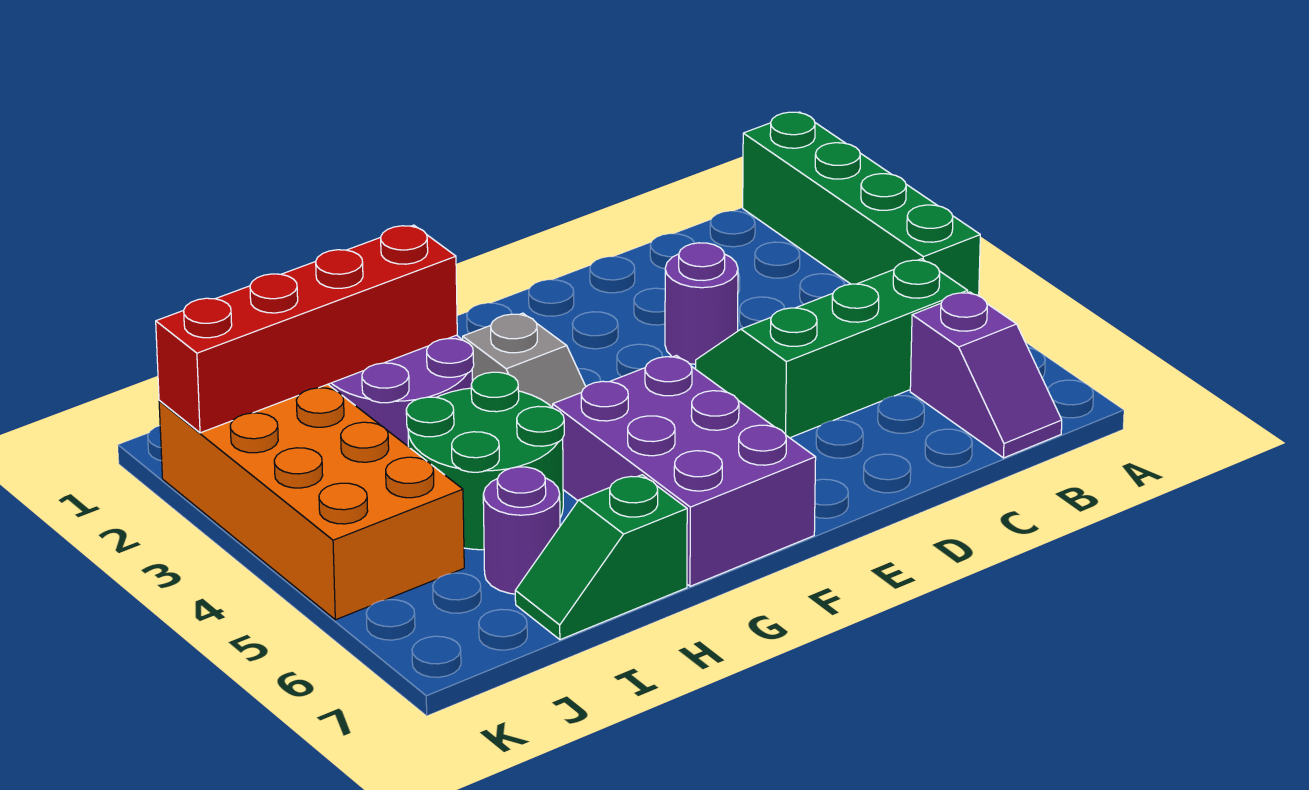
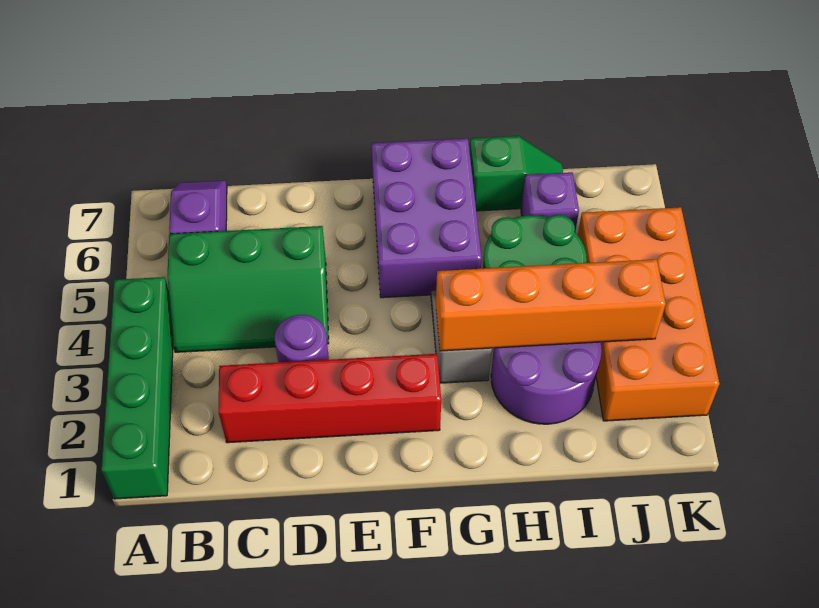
none -> orange 1x4 brick [436,259,666,351]
red 1x4 brick [156,225,457,433] -> red 1x4 brick moved to [219,354,441,443]
purple 1x1 round brick [483,467,560,594] -> purple 1x1 brick [521,172,579,232]

